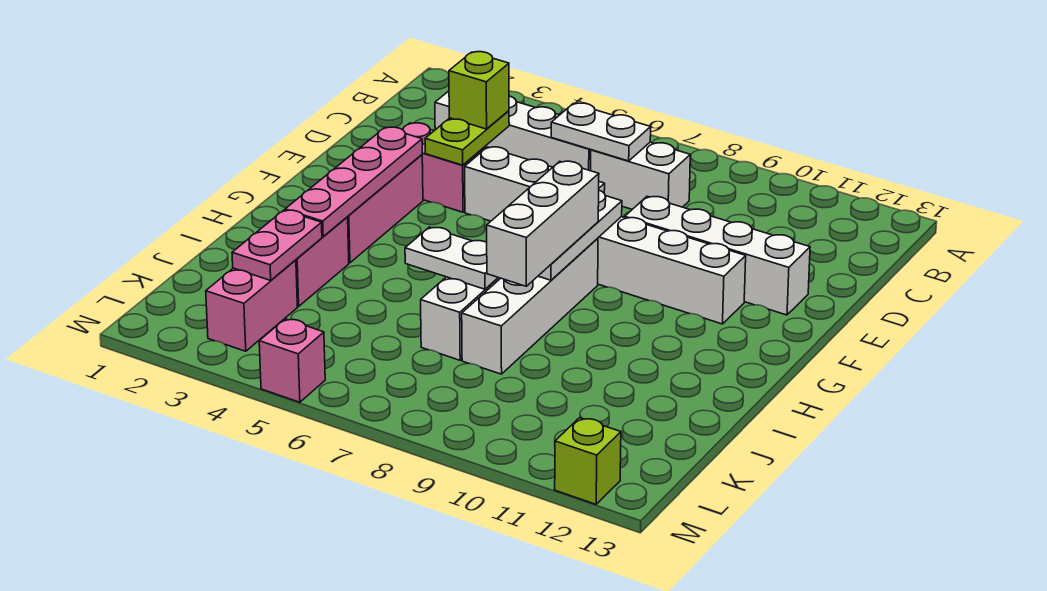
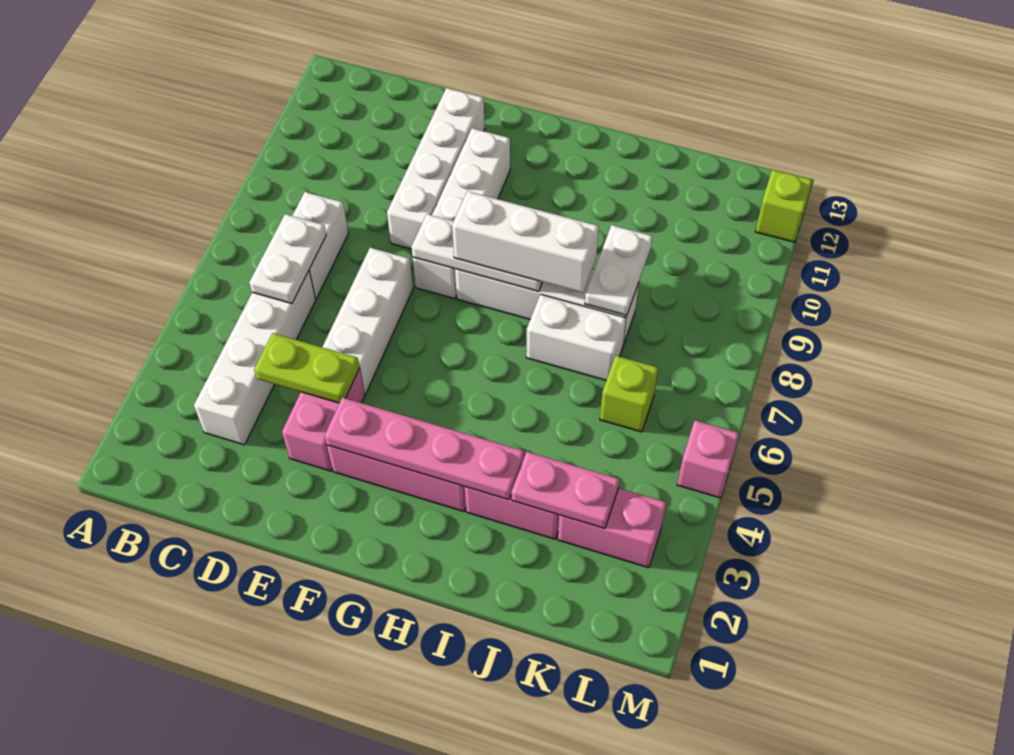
lime 1x1 brick [449,52,509,129] -> lime 1x1 brick moved to [600,356,658,432]
white 1x2 plate [405,227,498,289] -> white 1x2 plate moved to [585,225,653,316]

